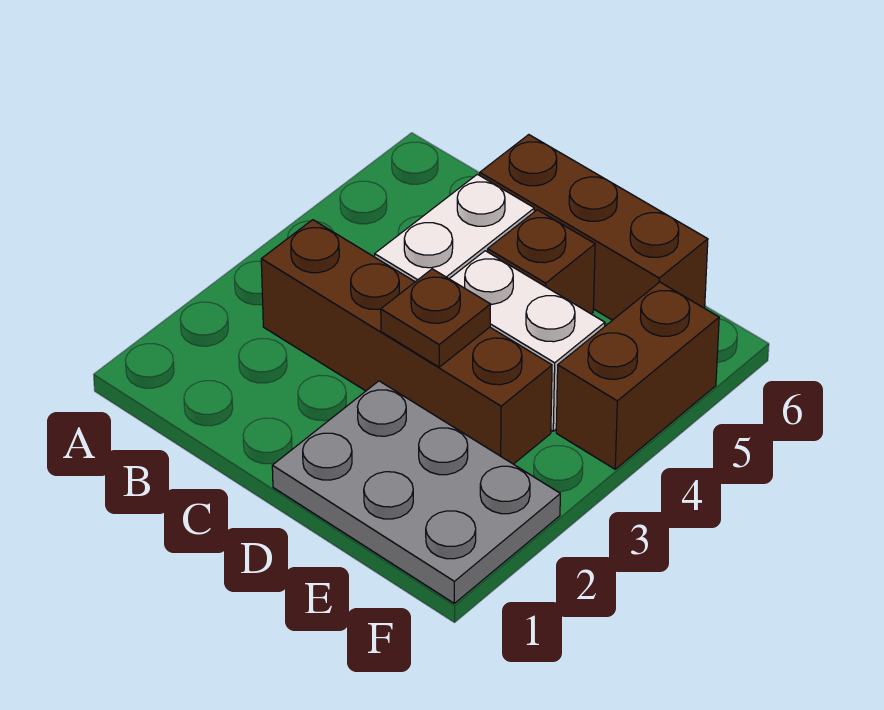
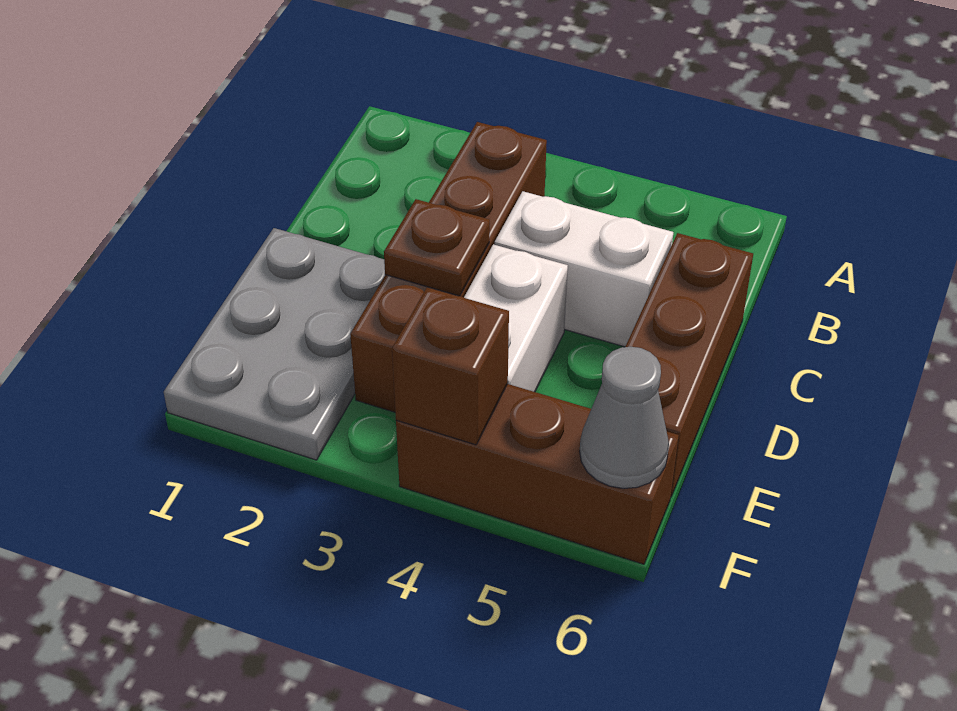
brown 1x1 brick [488,210,595,314] -> brown 1x1 brick moved to [392,287,509,445]
brown 1x2 brick [556,282,719,469] -> brown 1x3 brick [396,384,679,564]
none -> grey 1x1 cone [580,347,669,489]

